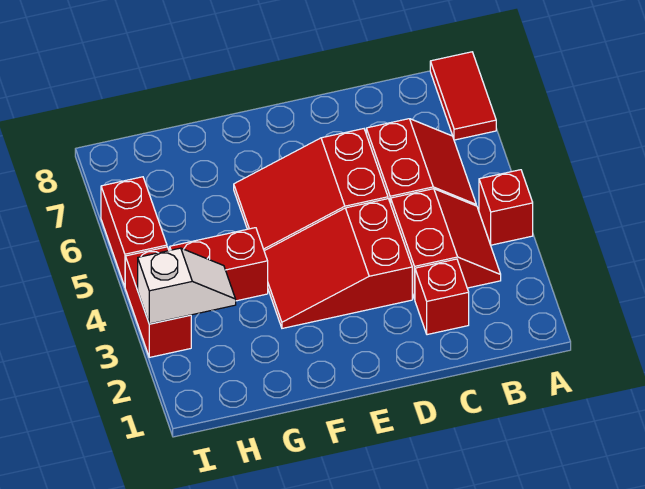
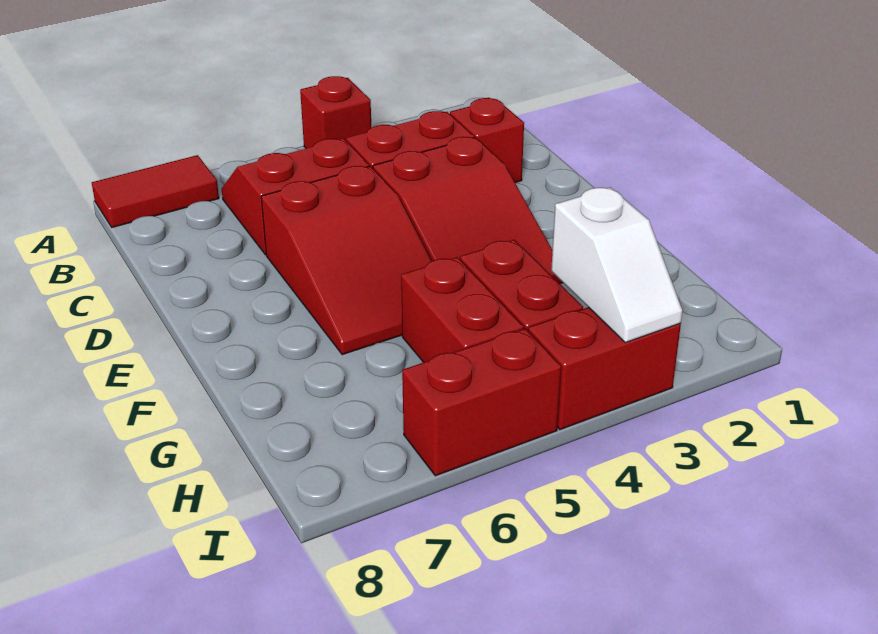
none -> red 1x2 brick [401,257,524,362]
white 1x2 slope [138,248,236,324] -> white 1x2 slope turned to [551,187,683,343]

